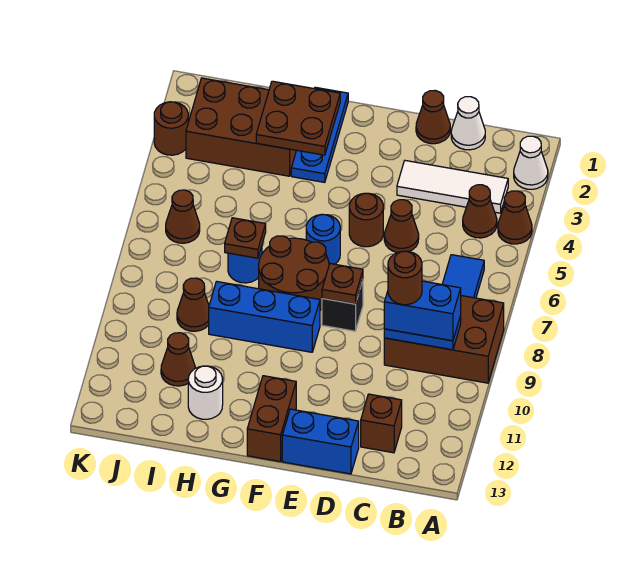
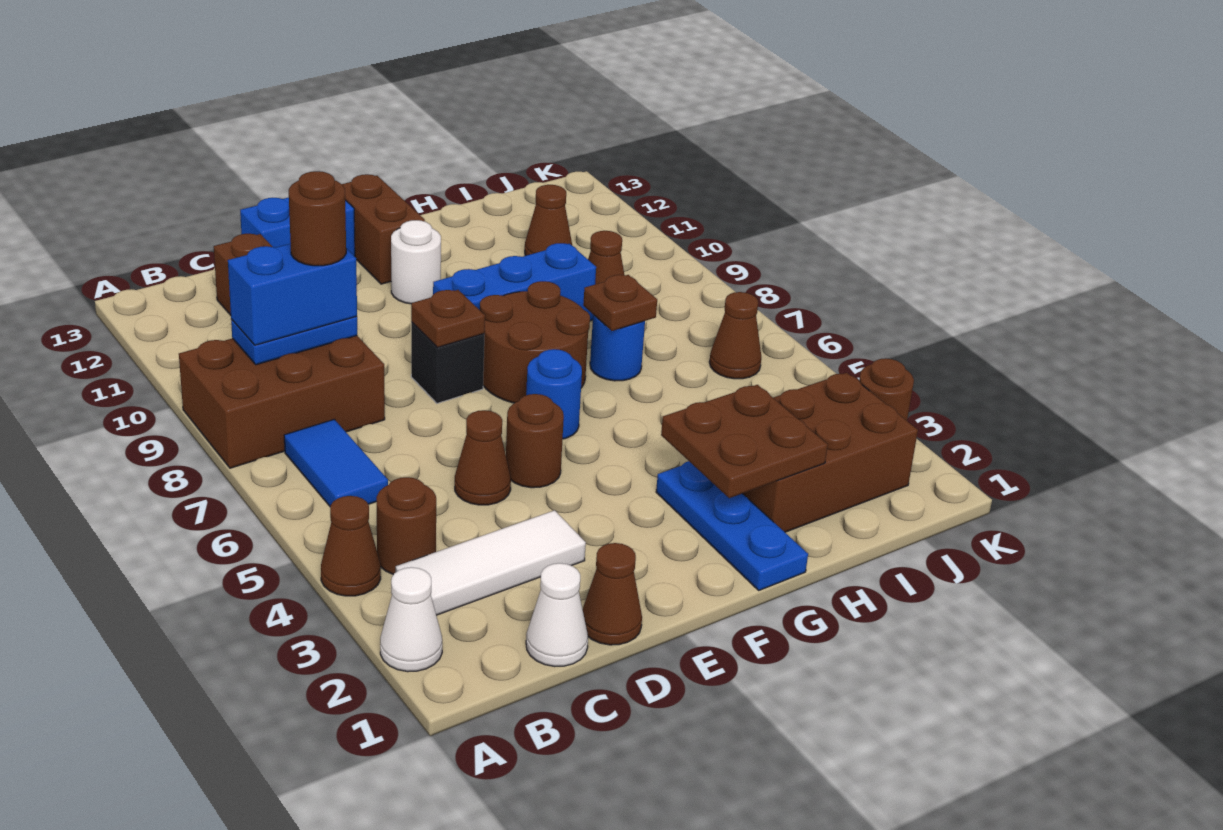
brown 1x1 cone [463,185,497,238] -> brown 1x1 round brick [376,477,436,575]
white 1x1 round brick [188,366,223,419] -> white 1x1 round brick moved to [391,220,441,304]

